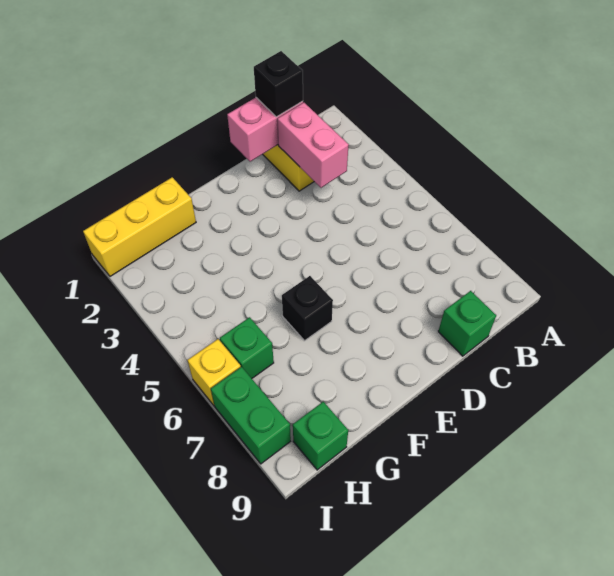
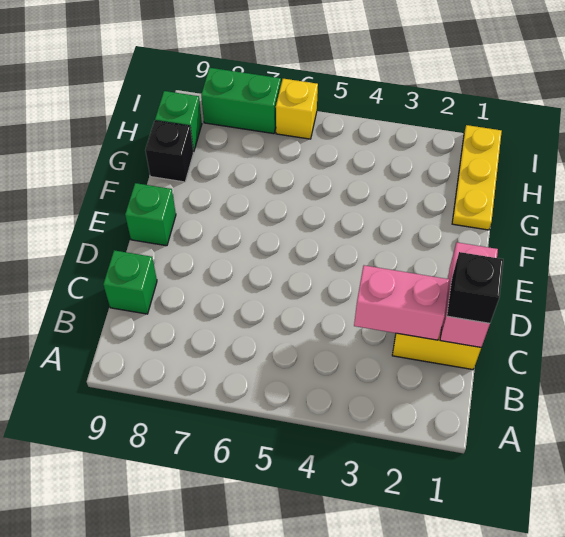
black 1x1 brick [282,276,333,341] -> black 1x1 brick moved to [145,121,193,182]
yellow 1x3 brick [83,177,196,276] -> yellow 1x3 plate [452,125,502,230]
green 1x1 brick [220,317,274,378] -> green 1x1 brick moved to [125,183,176,246]

